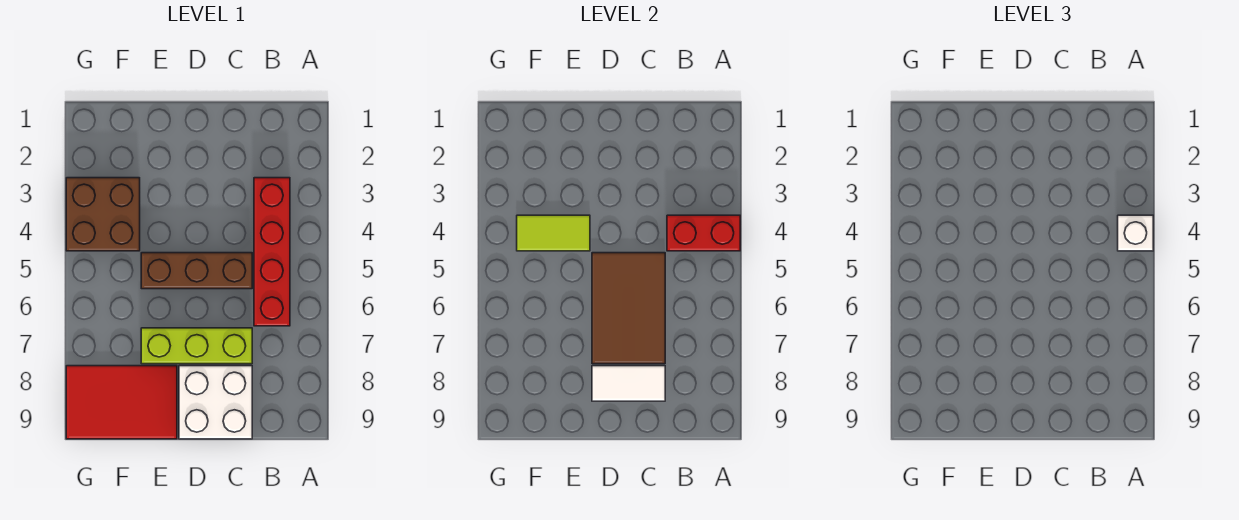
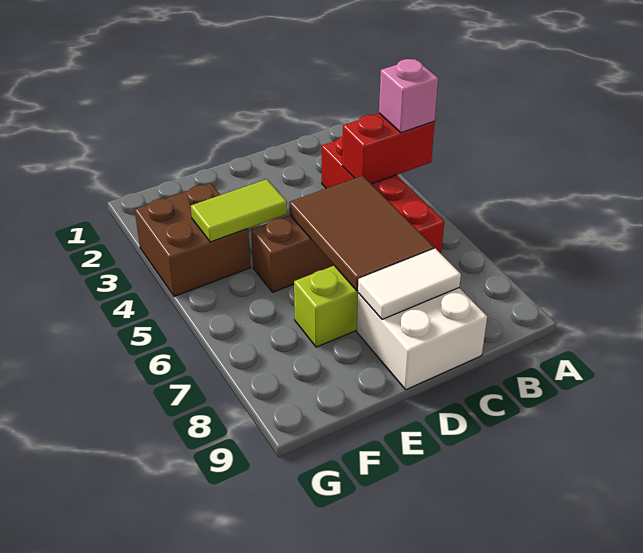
white 1x1 brick [1118,215,1153,251] -> pink 1x1 brick [379,59,438,133]
red 2x3 tile [66,366,177,439] -> none

